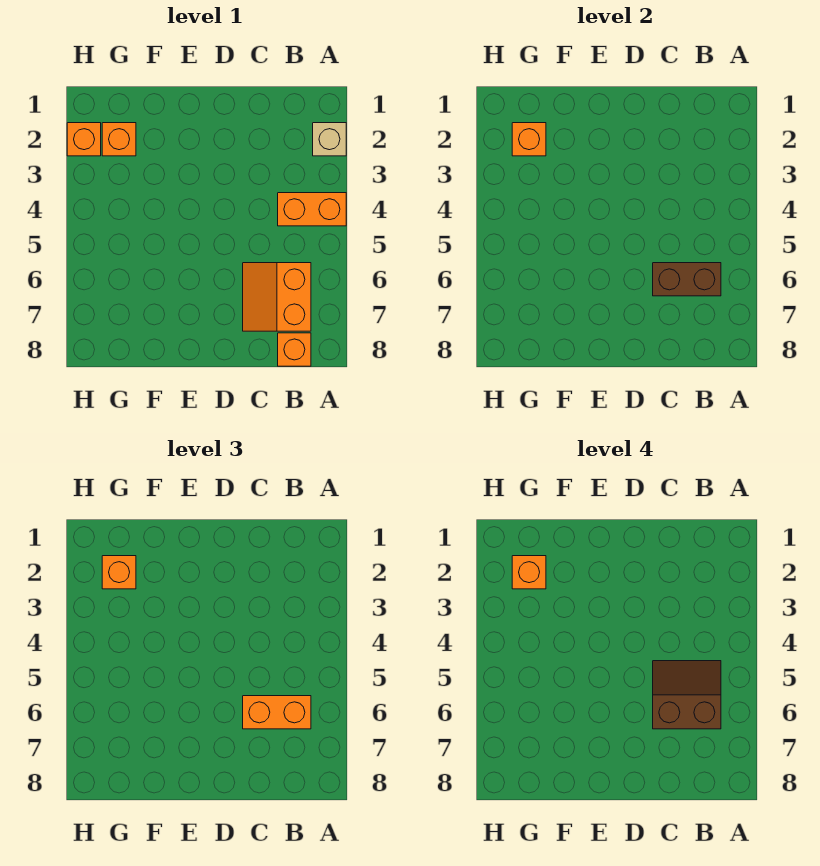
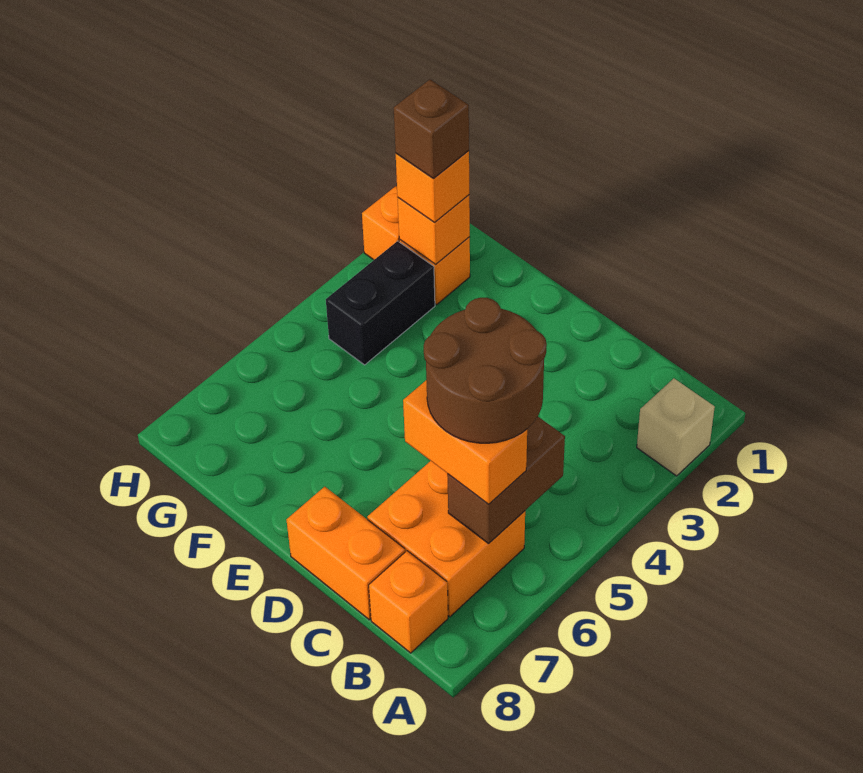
orange 1x2 brick [278,193,346,226] -> orange 1x2 brick moved to [287,487,405,620]
brown 2x2 slope [653,661,721,729] -> brown 2x2 round brick [424,298,547,443]
orange 2x2 slope [243,263,311,331] -> orange 2x2 brick [367,461,525,617]
brown 1x2 brick [653,263,721,296] -> brown 1x2 brick turned to [447,417,565,544]
orange 1x1 brick [512,556,546,589] -> brown 1x1 brick [394,79,469,179]
none -> black 1x2 brick [326,241,435,365]

